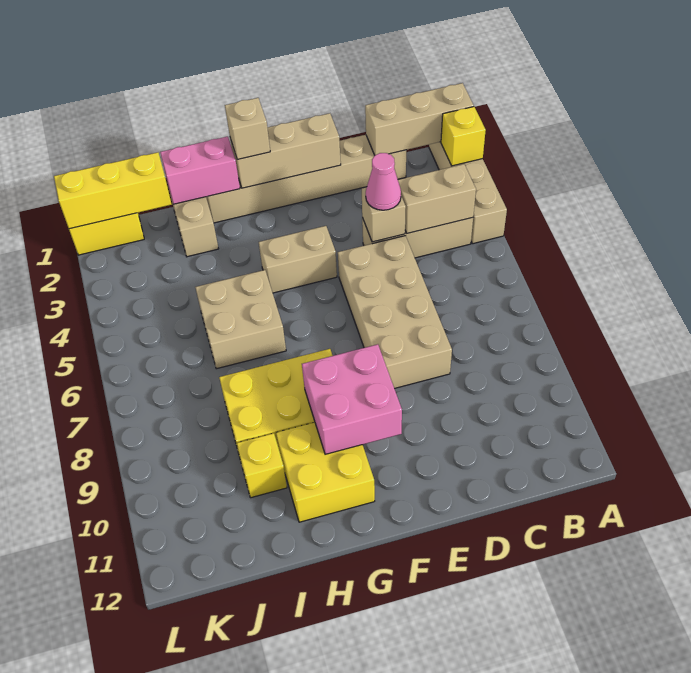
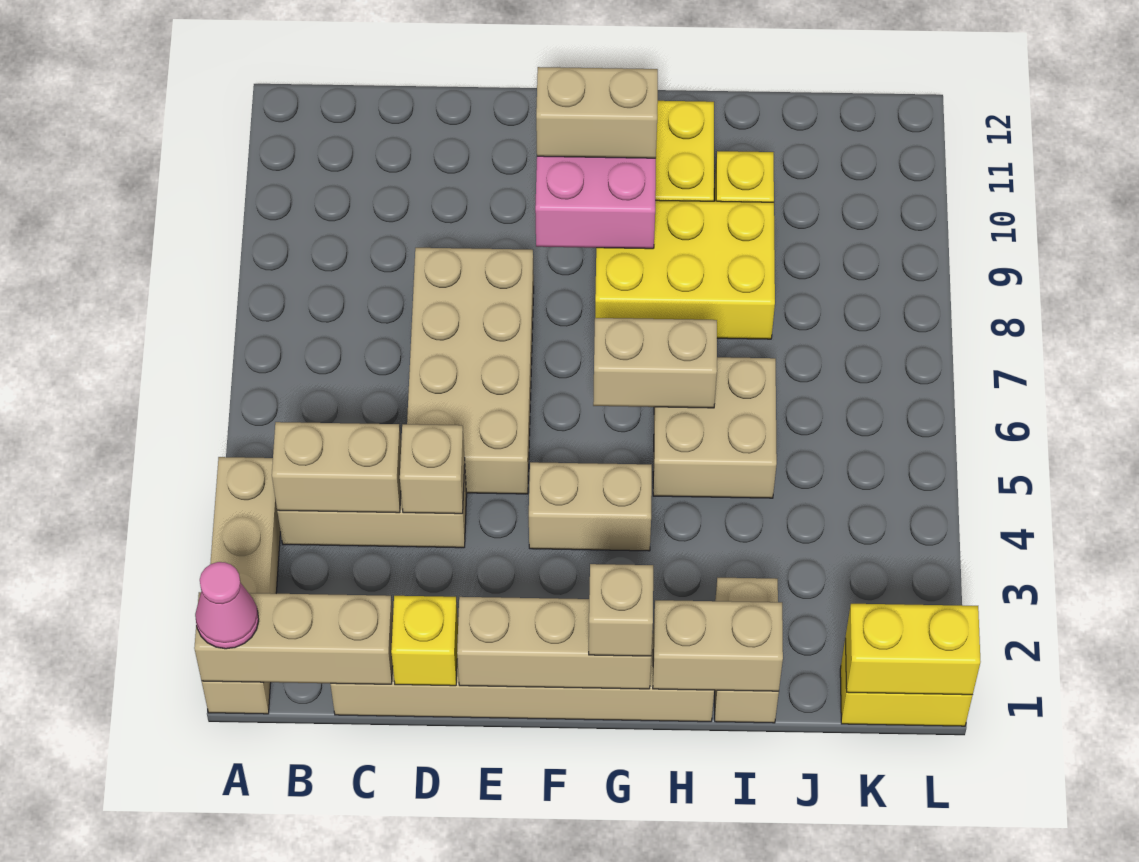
yellow 1x1 brick [441,107,486,166] -> yellow 1x1 brick moved to [391,596,458,686]
pink 1x1 cone [366,153,401,210] -> pink 1x1 cone moved to [195,562,259,649]
none -> tan 1x2 brick [536,67,658,158]
none -> tan 1x2 brick [593,318,717,408]
pink 1x2 brick [160,137,240,204] -> tan 1x2 brick [653,600,783,692]
yellow 1x3 brick [54,152,172,229] -> yellow 1x2 brick [845,604,981,695]

